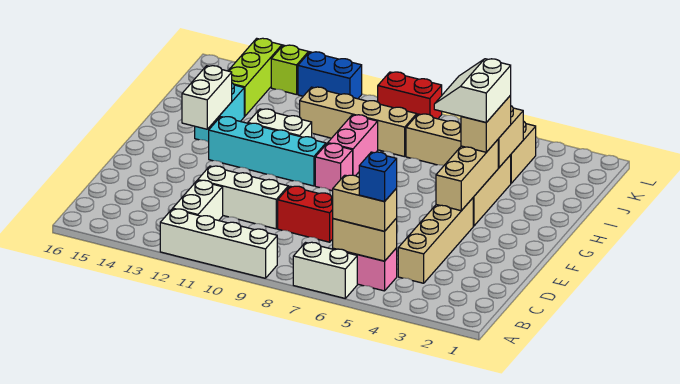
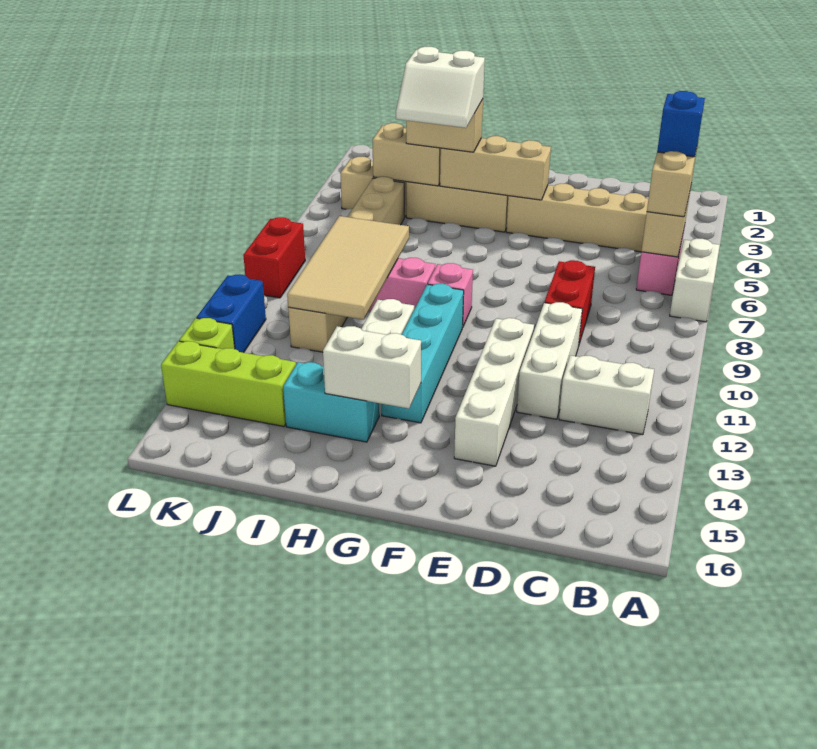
white 1x4 brick [160,209,277,278] -> white 1x4 brick moved to [454,318,534,466]
none -> tan 2x4 tile [287,216,409,320]

